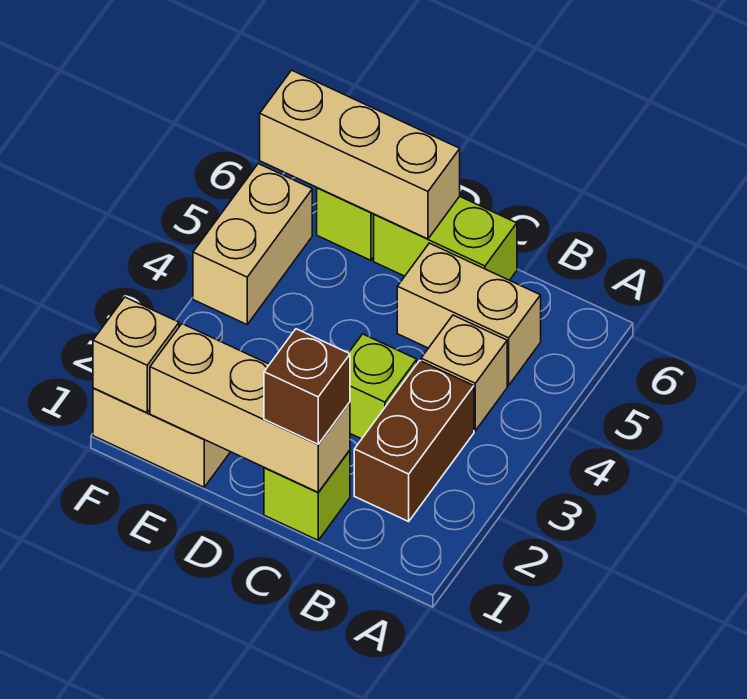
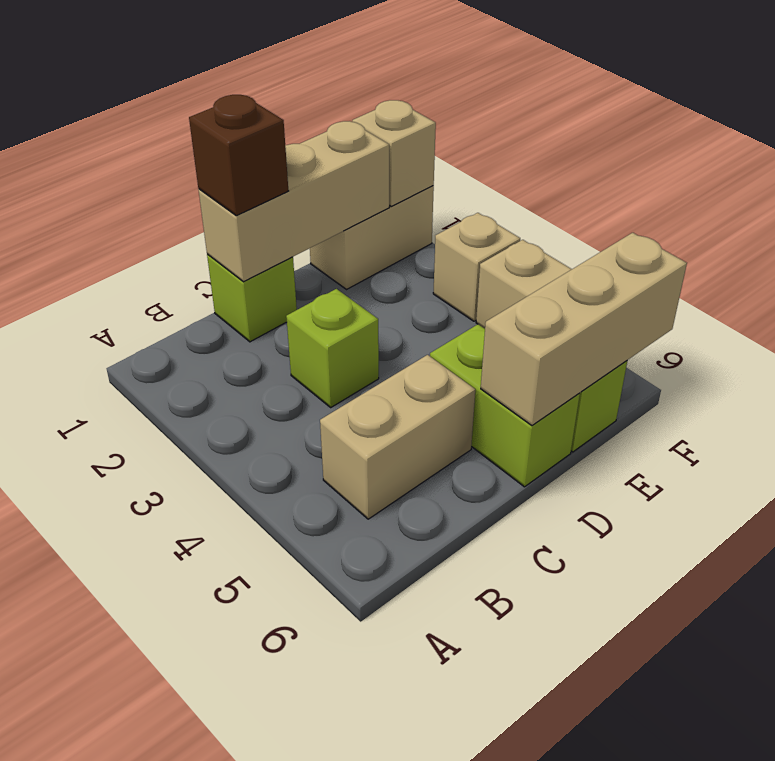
brown 1x2 brick [354,361,474,521] -> none
tan 1x1 brick [421,315,507,431] -> tan 1x1 brick moved to [433,213,520,321]
lime 1x2 brick [374,196,517,280] -> lime 1x2 brick turned to [430,324,580,487]

